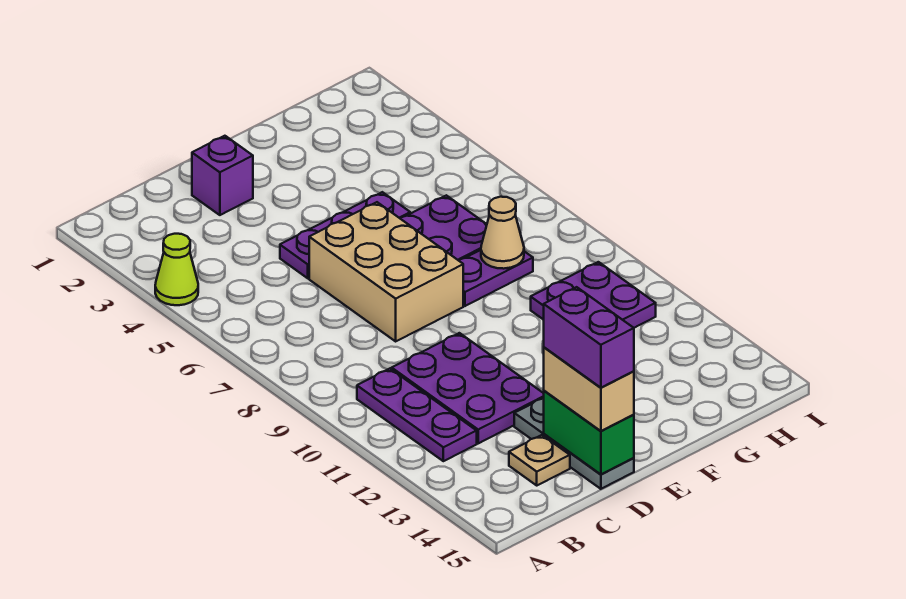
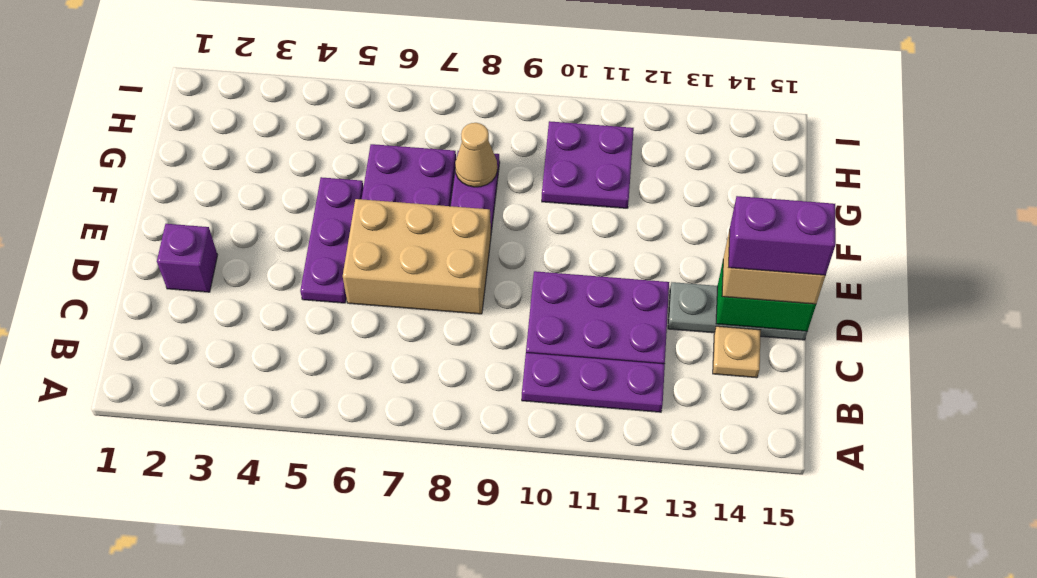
lime 1x1 cone [155,234,198,305] -> none

